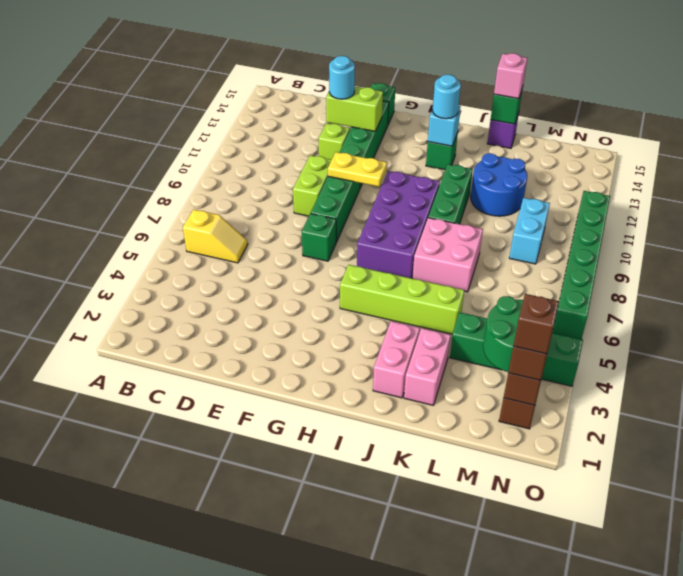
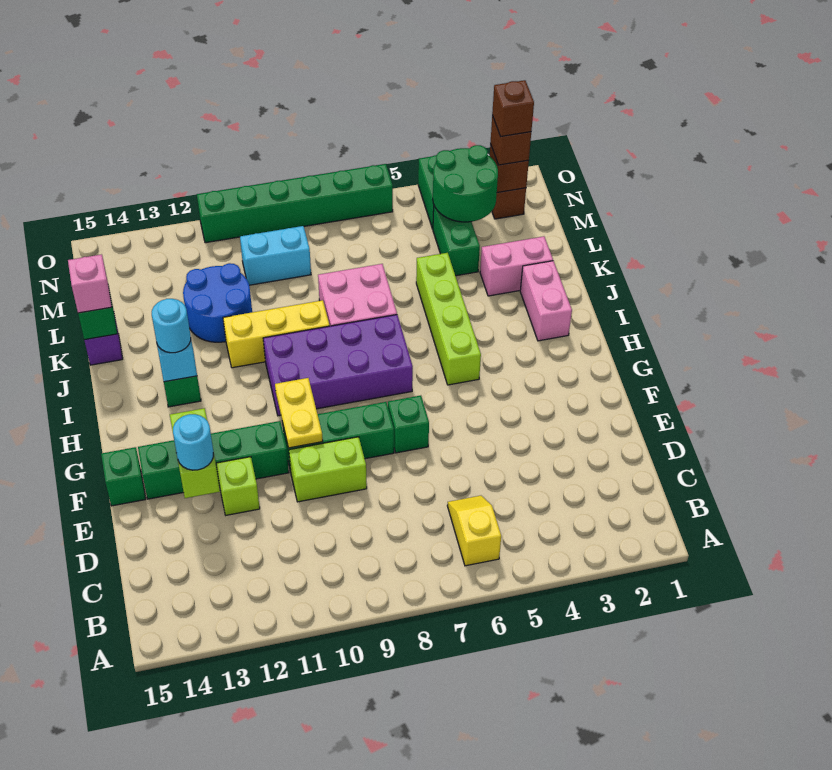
pink 1x2 brick [373,321,420,398] -> pink 1x2 brick turned to [520,261,572,341]
green 1x3 brick [428,164,473,224] -> yellow 1x3 brick [223,300,330,368]

